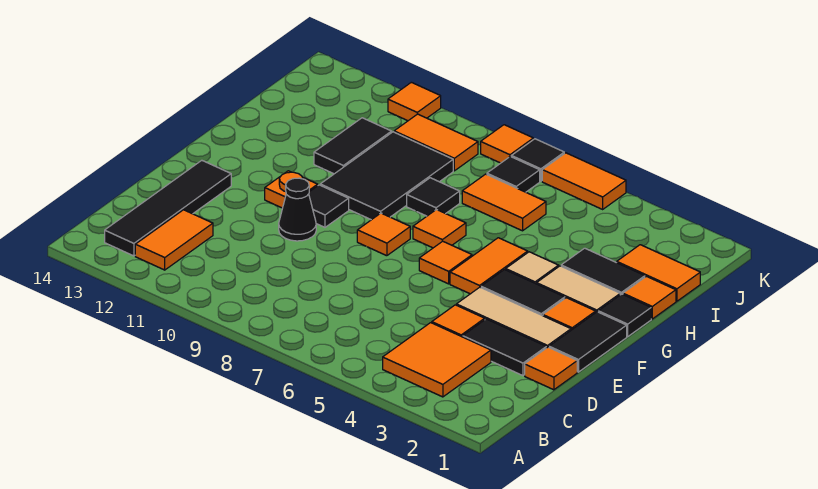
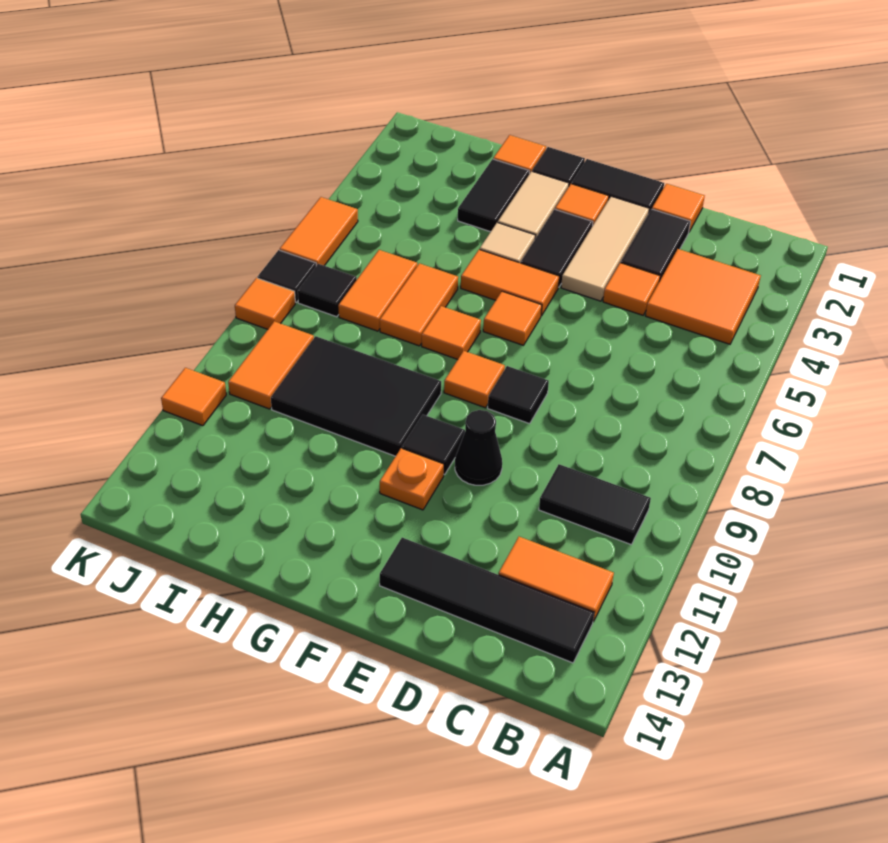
black 1x1 tile [407,178,460,216] -> black 1x1 tile moved to [488,366,549,424]
black 1x2 tile [314,118,392,174] -> black 1x2 tile moved to [539,464,651,545]
orange 1x2 tile [617,245,700,301] -> orange 1x2 tile moved to [380,263,458,346]

